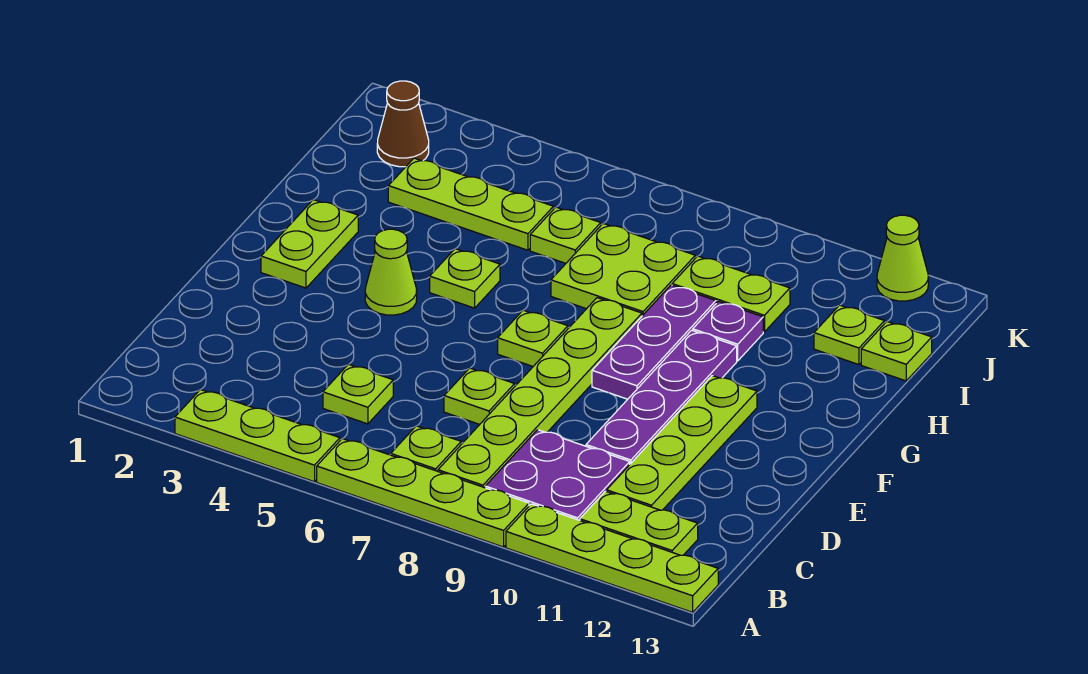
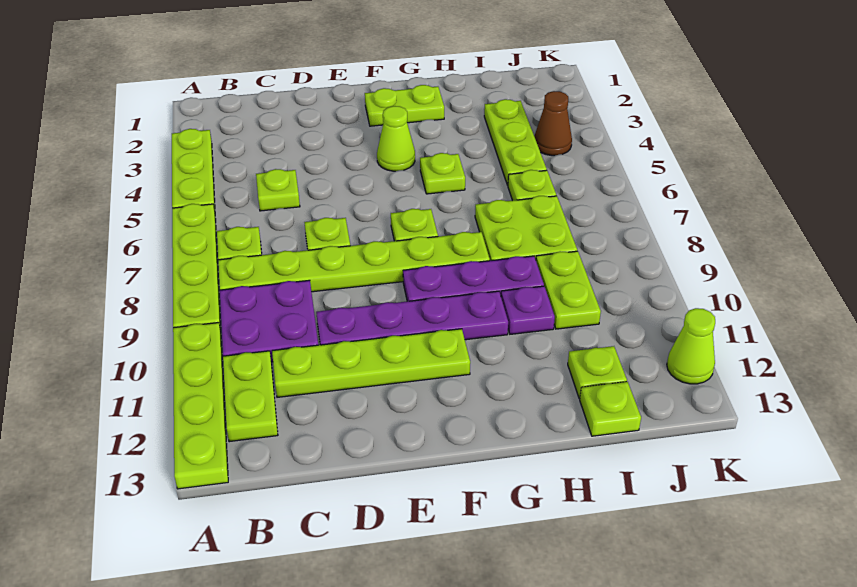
brown 1x1 cone [377,81,429,167] -> brown 1x1 cone moved to [534,91,572,156]

